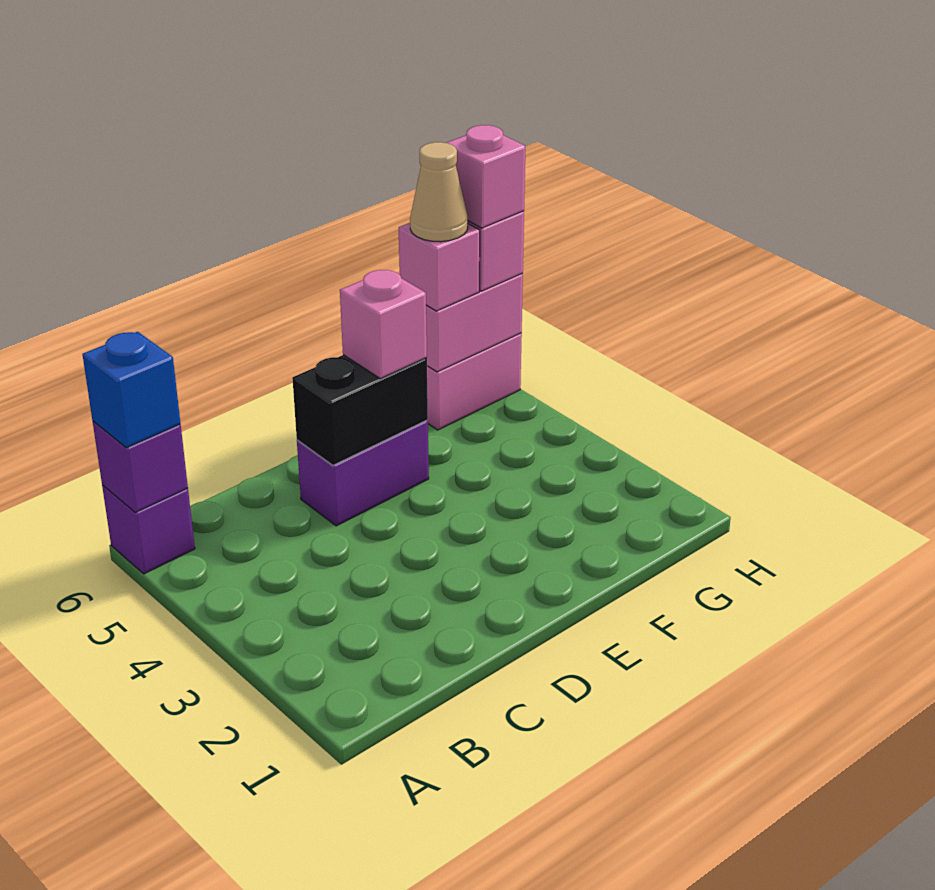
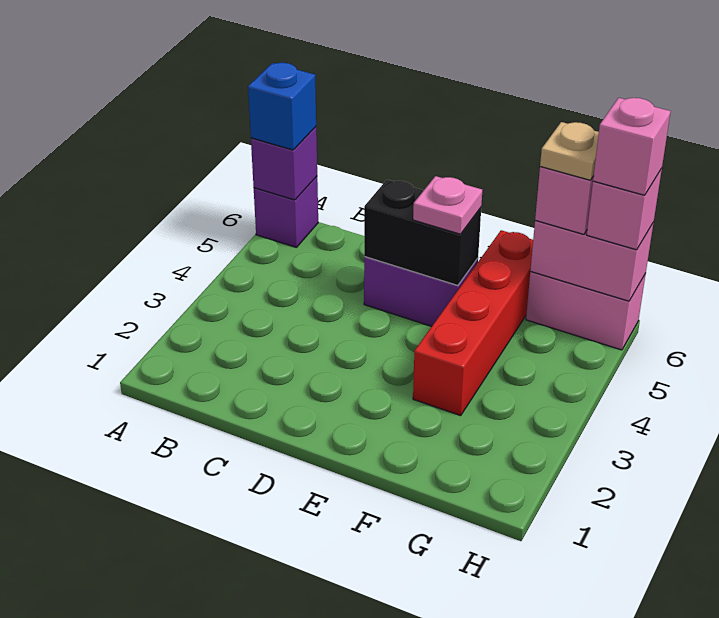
pink 1x1 brick [340,270,427,379] -> pink 1x1 plate [413,176,482,234]
none -> red 1x4 brick [413,230,533,416]
tan 1x1 cone [410,142,468,242] -> tan 1x1 plate [540,122,599,180]

